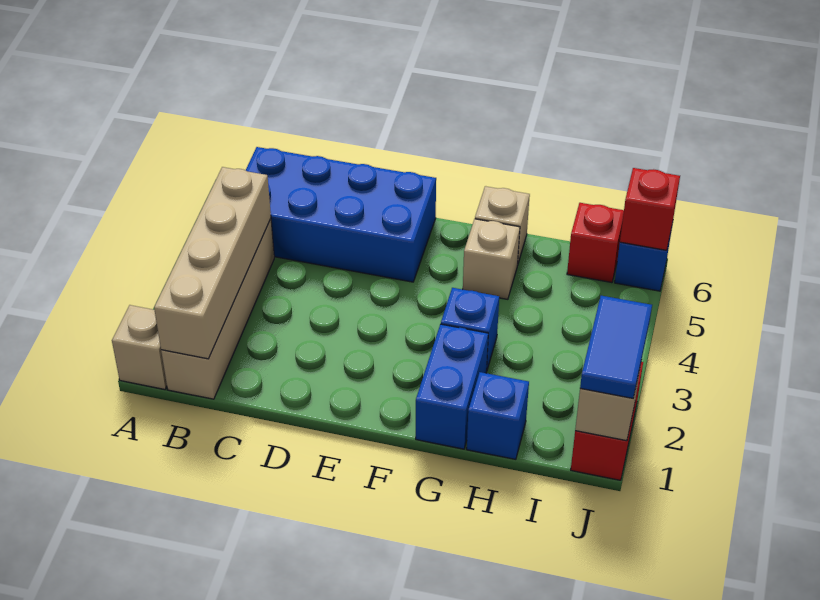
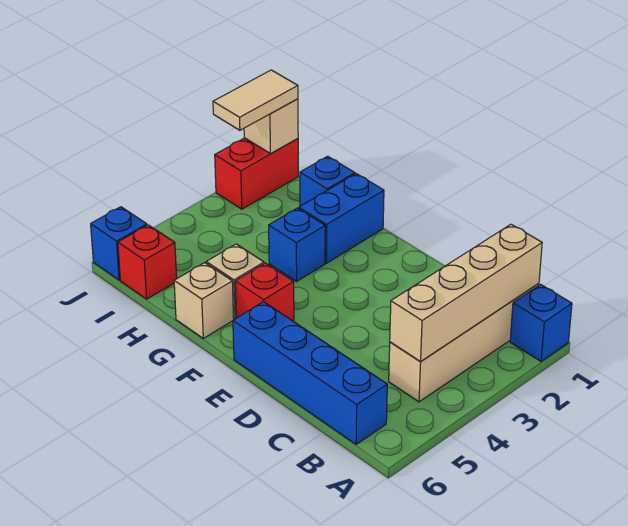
tan 1x1 brick [112,305,167,389] -> blue 1x1 brick [510,284,572,361]
blue 2x4 brick [246,147,436,282] -> blue 1x4 brick [233,302,387,444]
blue 1x2 tile [580,296,652,398] -> tan 1x2 tile [213,70,298,130]
red 1x1 brick [620,168,680,250] -> red 1x1 brick moved to [235,263,294,321]

